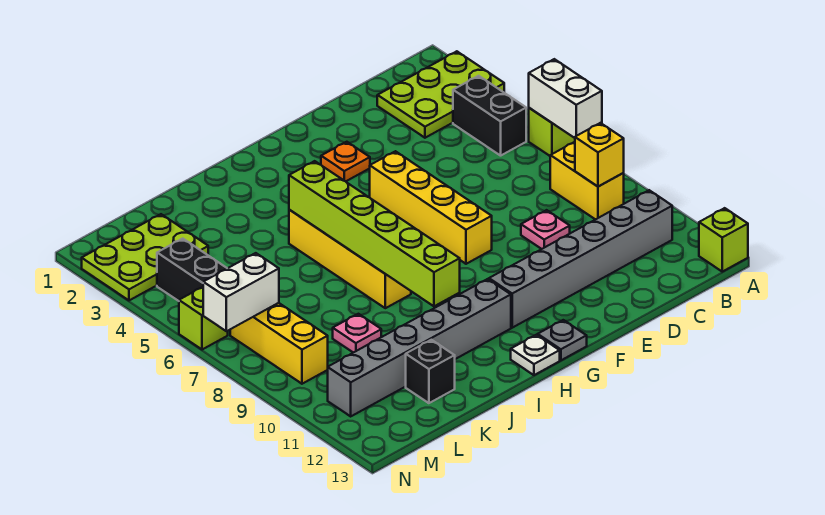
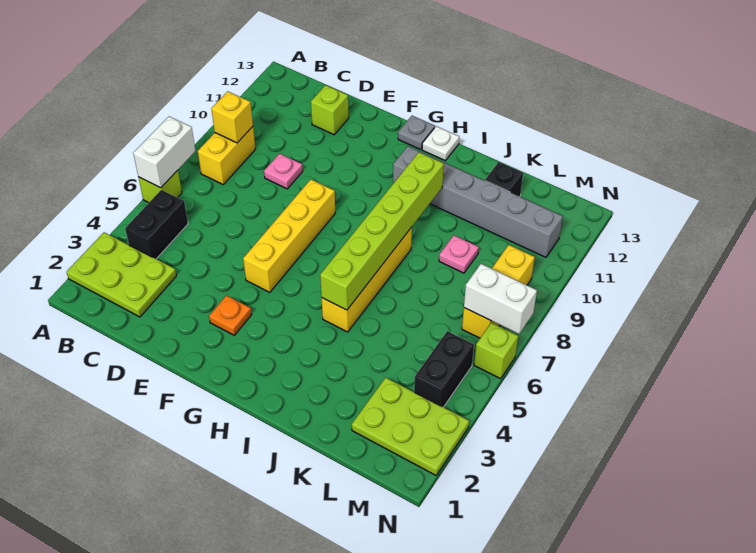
lime 1x1 brick [699,208,748,272] -> lime 1x1 brick moved to [311,85,349,135]
grey 1x6 brick [489,190,672,328] -> none

